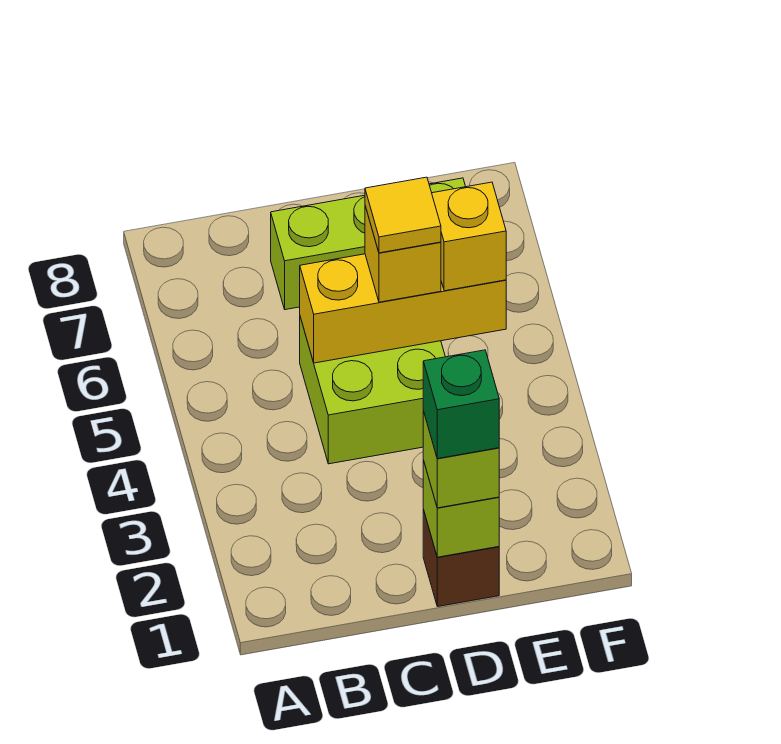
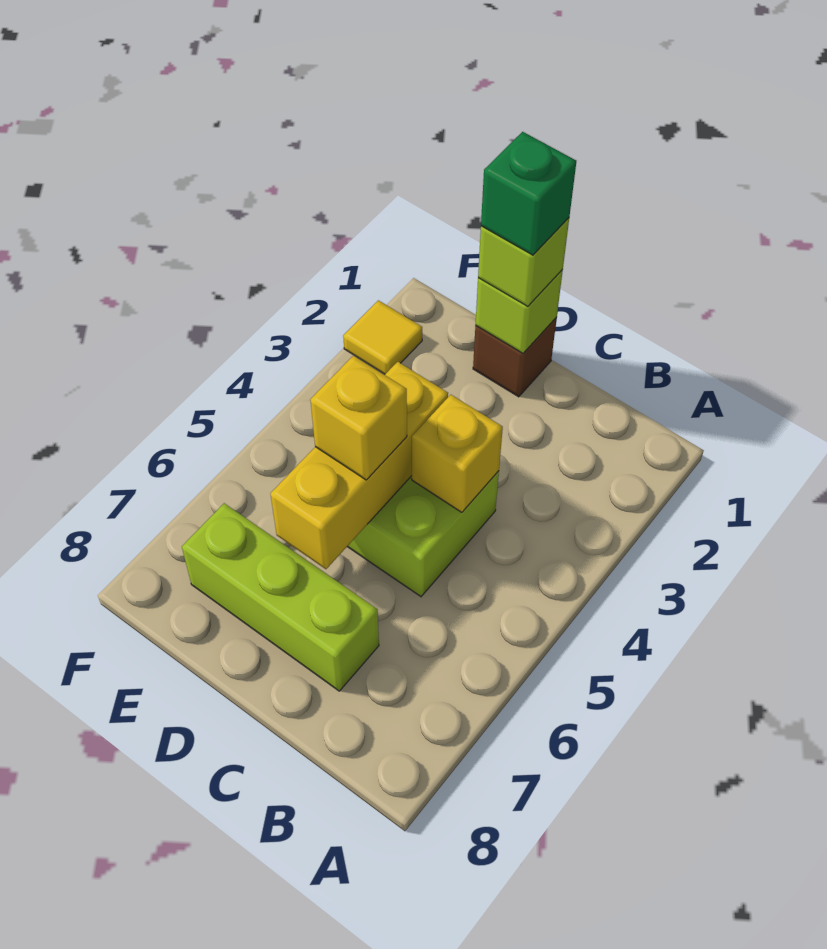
yellow 1x3 brick [300,254,506,363] -> yellow 1x3 brick turned to [270,362,448,569]
yellow 1x1 tile [365,177,441,253] -> yellow 1x1 tile moved to [343,300,422,374]
yellow 1x1 brick [432,182,506,291] -> yellow 1x1 brick moved to [412,395,503,512]

